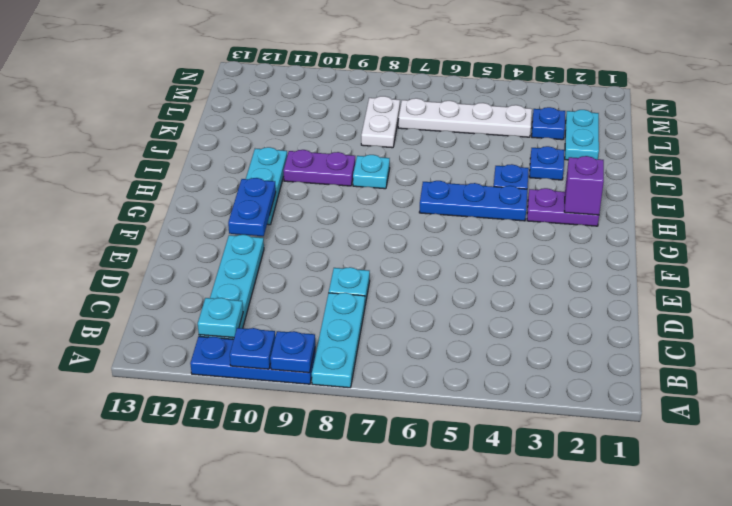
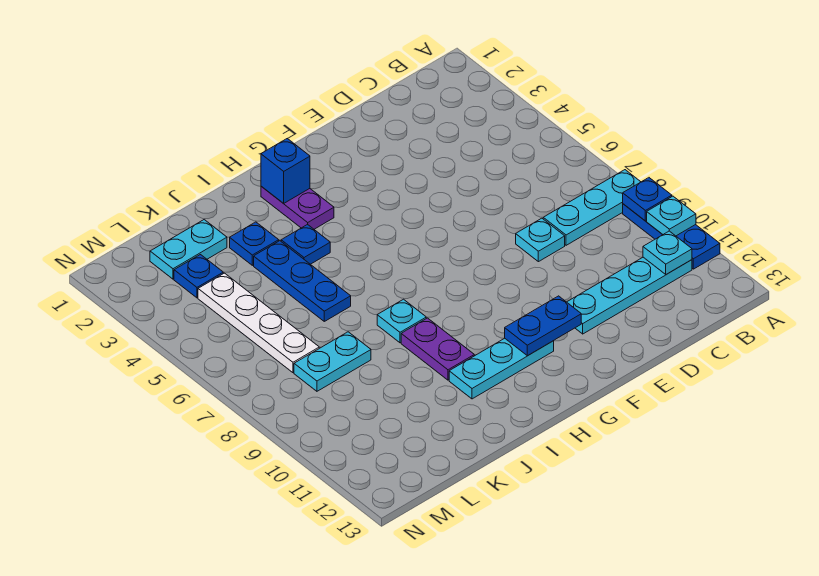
blue 1x1 plate [230,328,275,369] -> cyan 1x1 plate [647,196,696,236]
purple 1x1 brick [564,156,604,215] -> blue 1x1 brick [261,139,310,203]
blue 1x3 plate [419,181,527,221] -> blue 1x3 plate moved to [254,241,351,321]
white 1x2 plate [361,96,400,148] -> cyan 1x2 plate [294,332,371,391]

